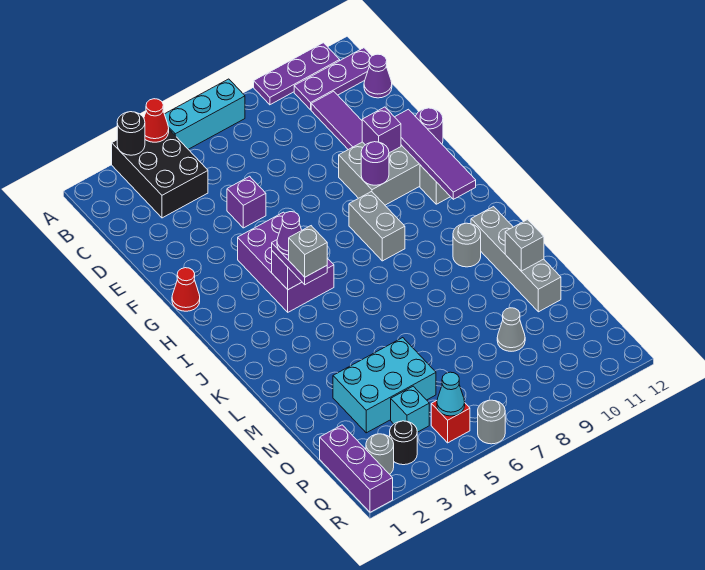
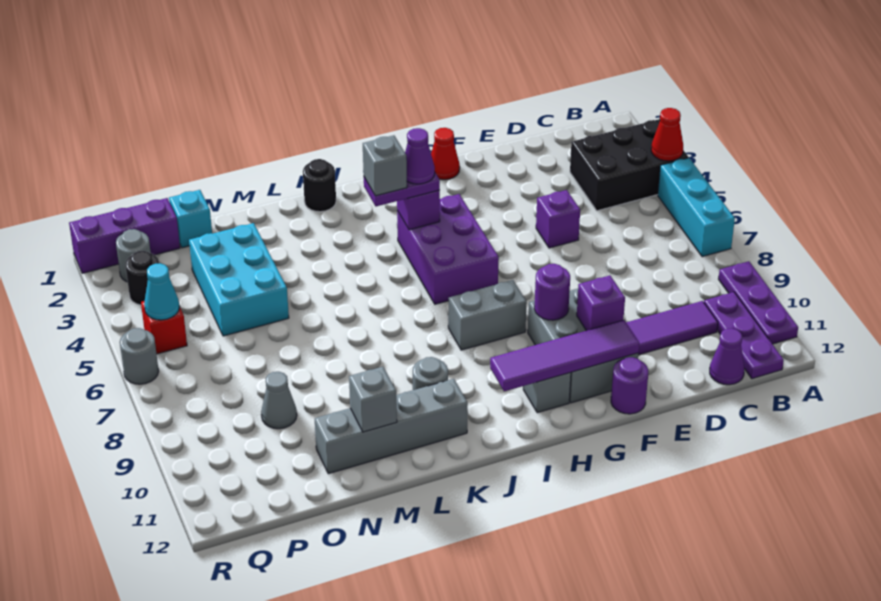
black 1x1 round brick [117,112,145,155] -> black 1x1 round brick moved to [303,159,336,212]
purple 2x3 brick [238,212,334,312] -> purple 2x3 brick turned to [397,194,499,304]
cyan 1x1 brick [391,386,429,432] -> cyan 1x1 brick moved to [169,190,212,248]

